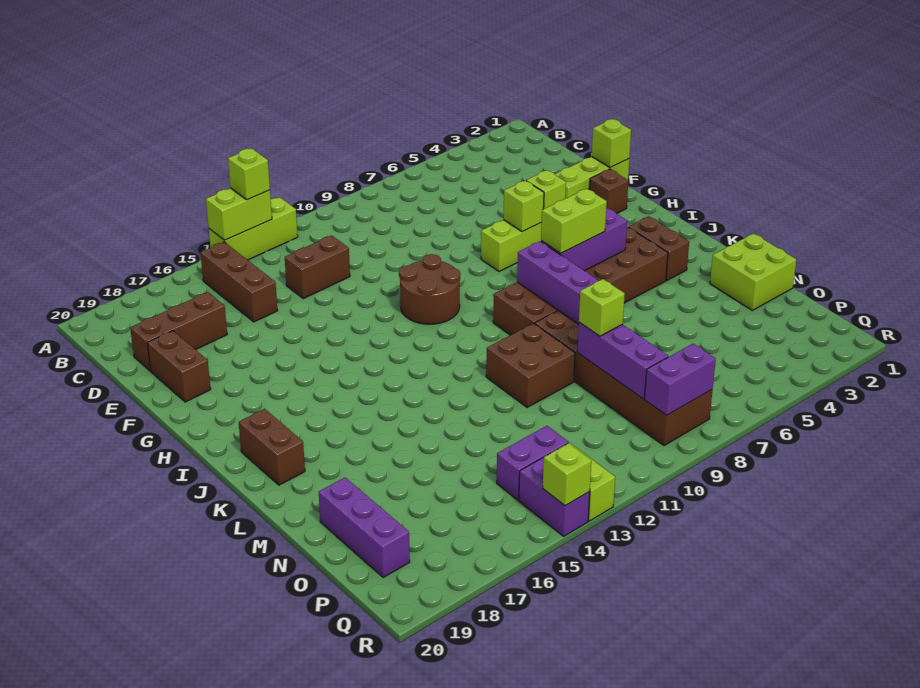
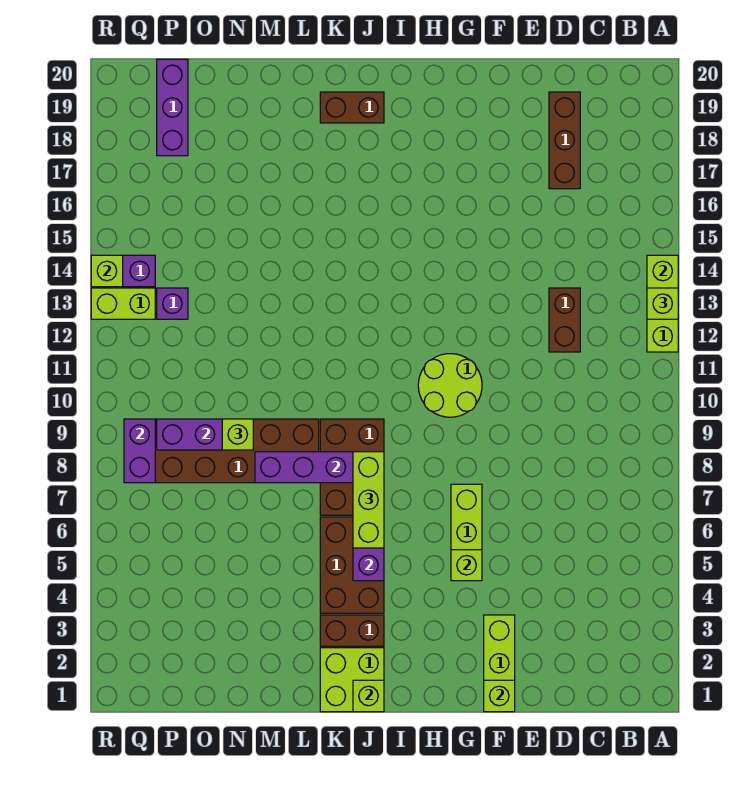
brown 1x3 brick [201,242,278,322] -> none
brown 1x2 brick [147,331,211,402] -> none
brown 1x1 brick [589,169,628,214] -> none
lime 1x1 brick [504,180,544,232] -> lime 1x1 brick moved to [353,680,384,712]
brown 2x2 round brick [399,254,460,324] -> lime 2x2 round brick [418,354,482,417]
lime 1x2 brick [541,189,607,253] -> lime 1x3 brick [353,452,384,548]
brown 2x2 brick [486,323,575,407] -> none
lime 2x2 brick [710,234,796,310] -> lime 2x2 brick moved to [320,648,384,712]
purple 1x3 brick [319,478,410,577] -> purple 1x3 brick turned to [157,59,188,156]
purple 1x2 brick [497,426,569,500] -> purple 1x1 brick [157,288,188,319]

